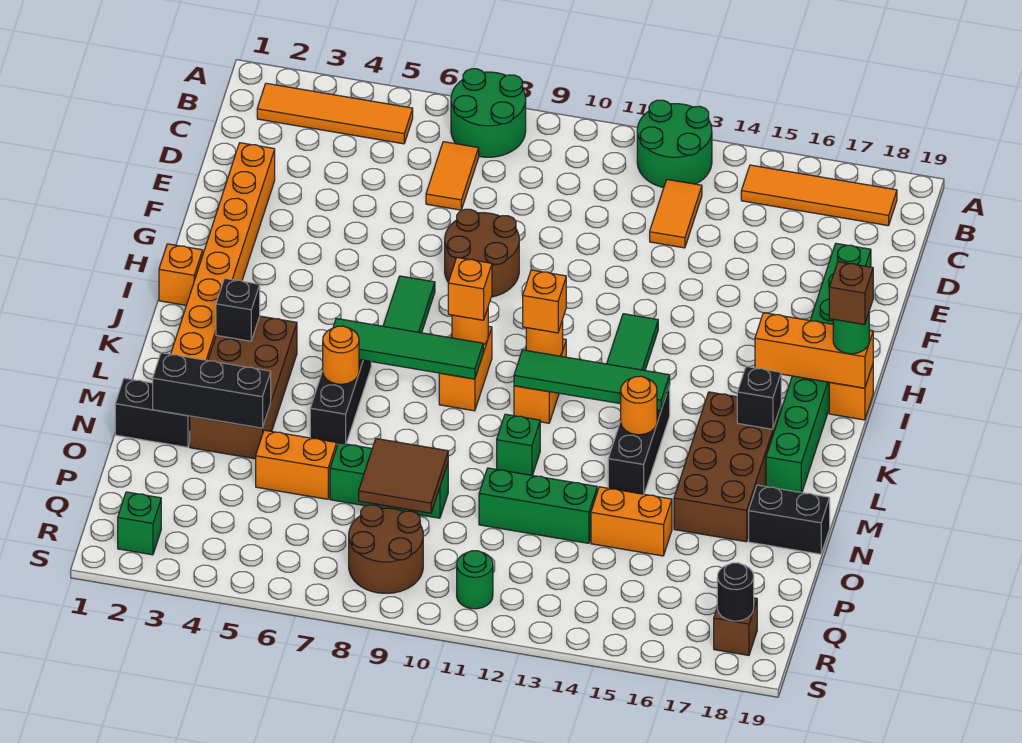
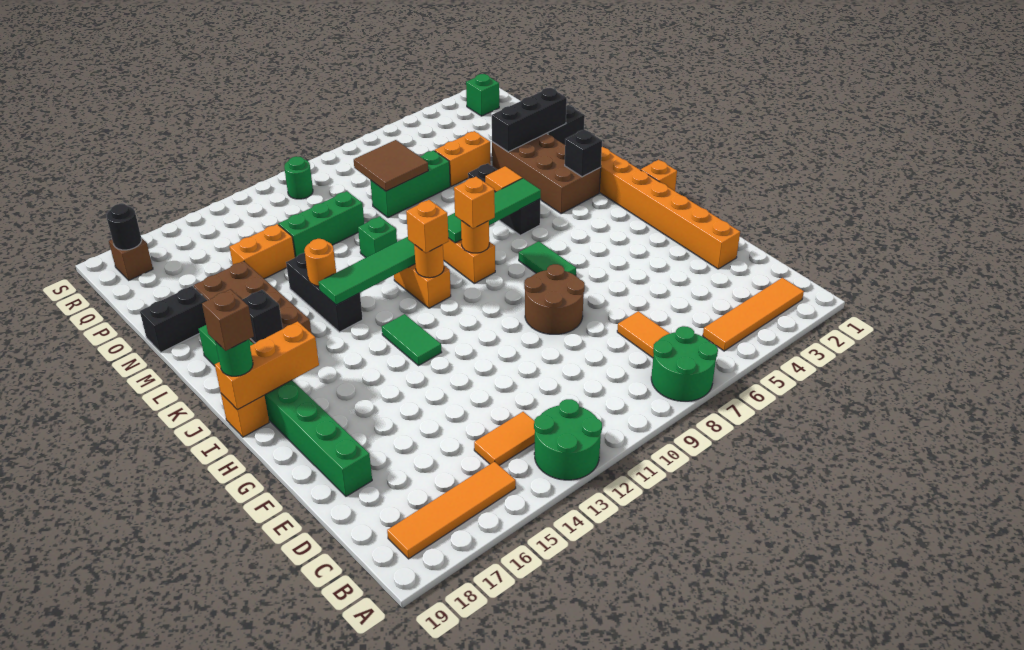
orange 1x2 tile [650,179,702,248] -> orange 1x2 tile turned to [474,412,535,465]
orange 1x1 round brick [323,326,359,384] -> orange 1x1 tile [485,166,522,192]
brown 2x2 round brick [349,505,423,593] -> none

